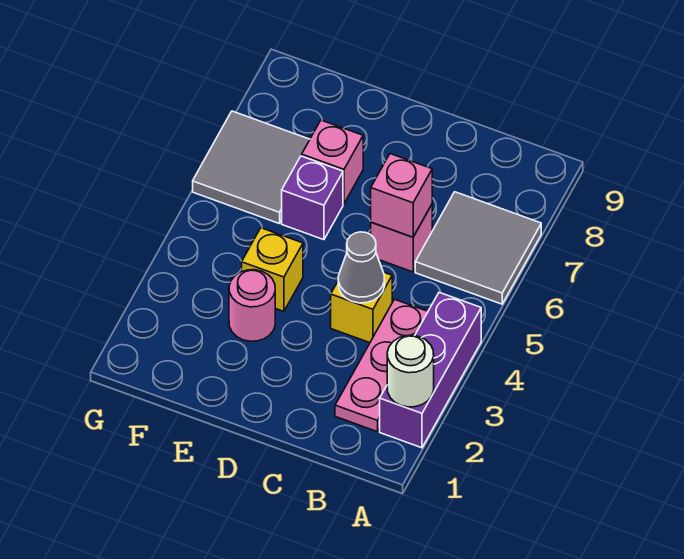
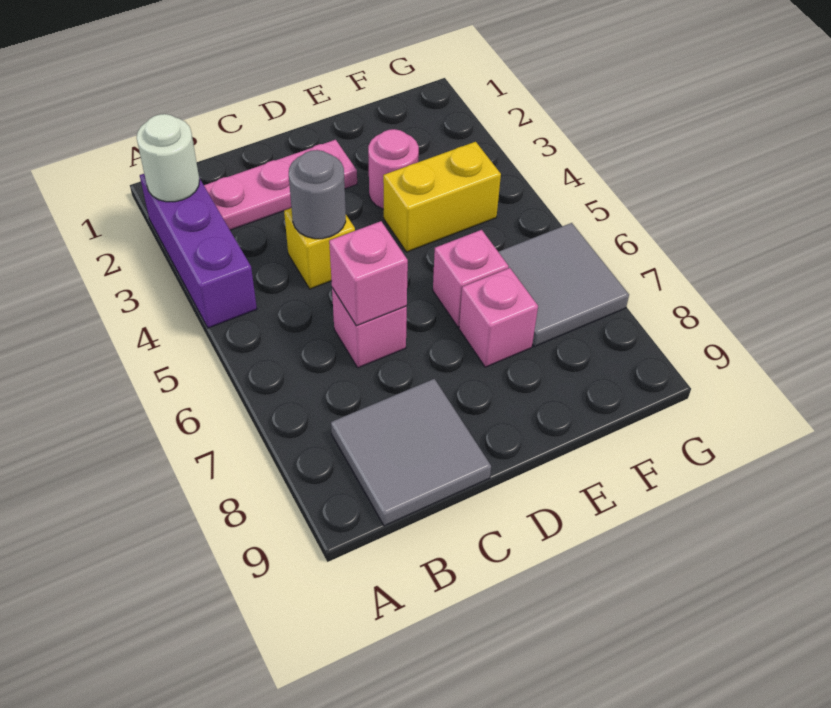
grey 2x2 tile [415,192,541,304] -> grey 2x2 tile moved to [331,379,491,526]
pink 1x3 plate [335,299,428,432] -> pink 1x3 plate turned to [204,140,357,230]
grey 1x1 cone [338,232,385,303] -> grey 1x1 round brick [289,150,346,239]
yellow 1x1 brick [242,228,303,311] -> yellow 1x2 brick [383,142,501,252]
purple 1x1 brick [282,156,343,240] -> pink 1x1 brick [433,230,509,327]

